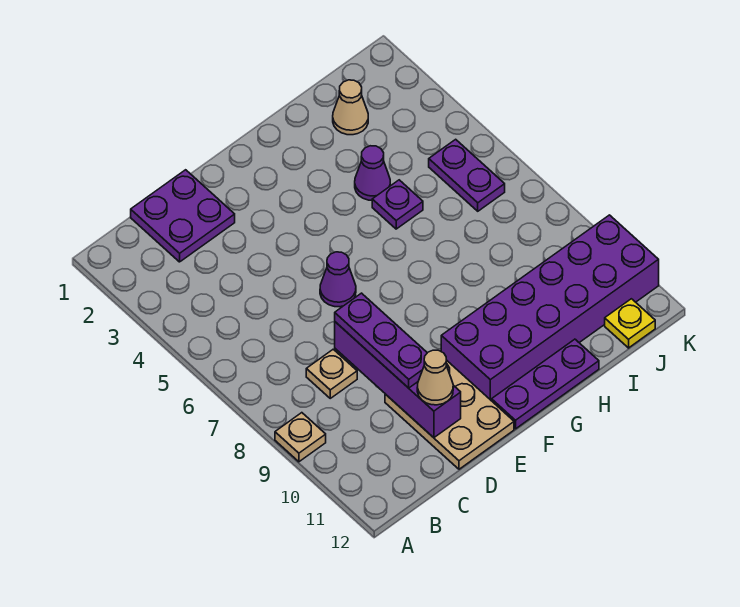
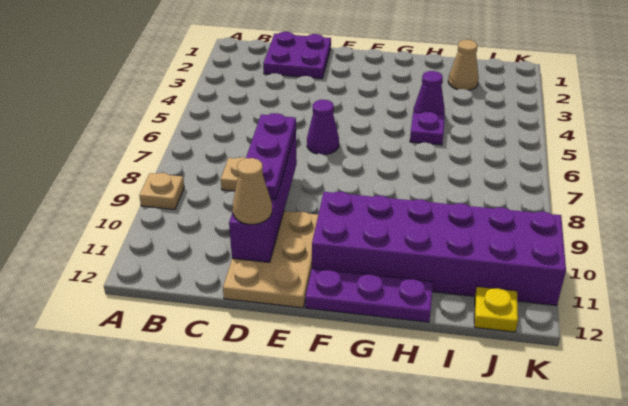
purple 1x2 plate [429,139,505,211] -> none

